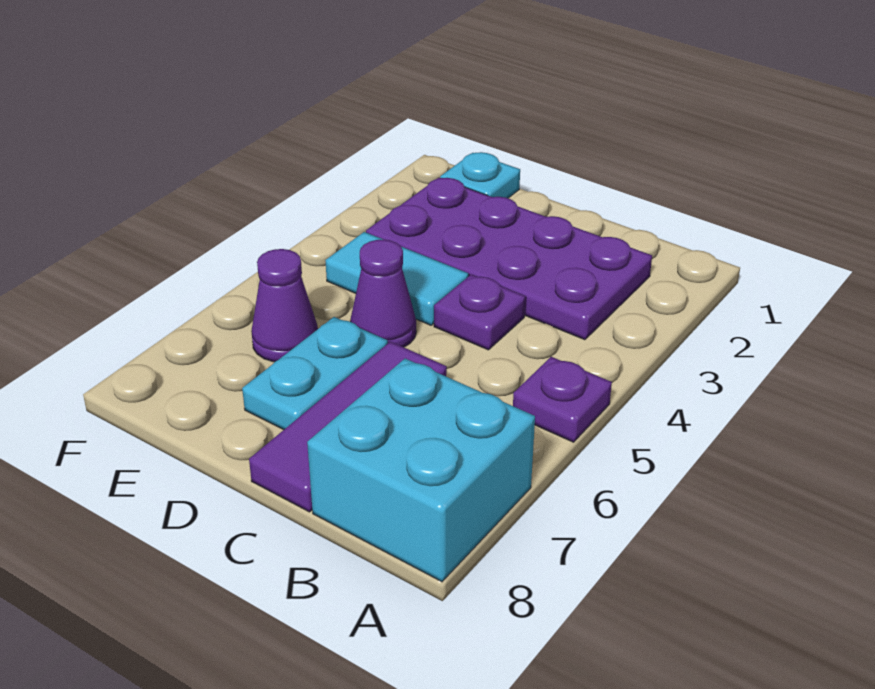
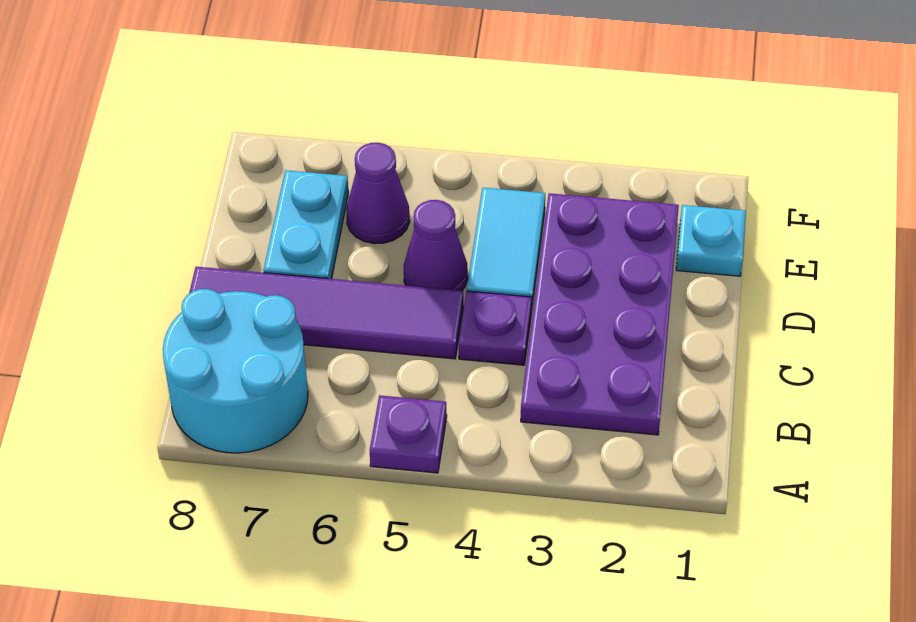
cyan 2x2 brick [307,359,535,582] -> cyan 2x2 round brick [163,289,308,453]
purple 1x3 tile [249,342,447,512] -> purple 1x4 tile [189,267,463,359]
cyan 1x2 plate [242,317,388,430] -> cyan 1x2 plate turned to [263,170,349,279]

